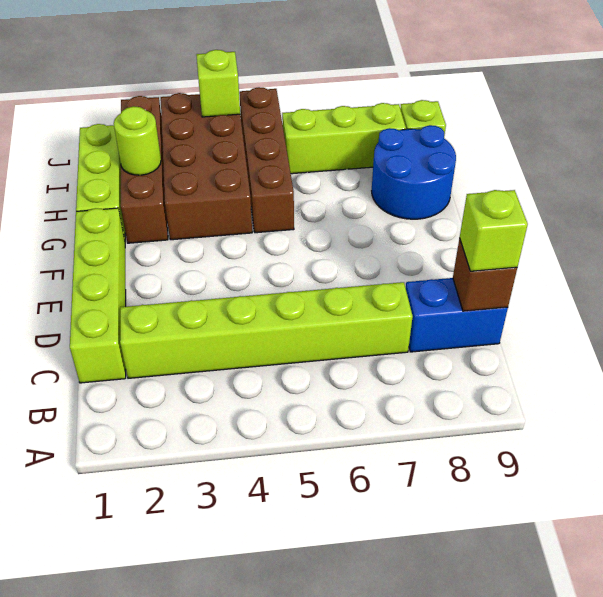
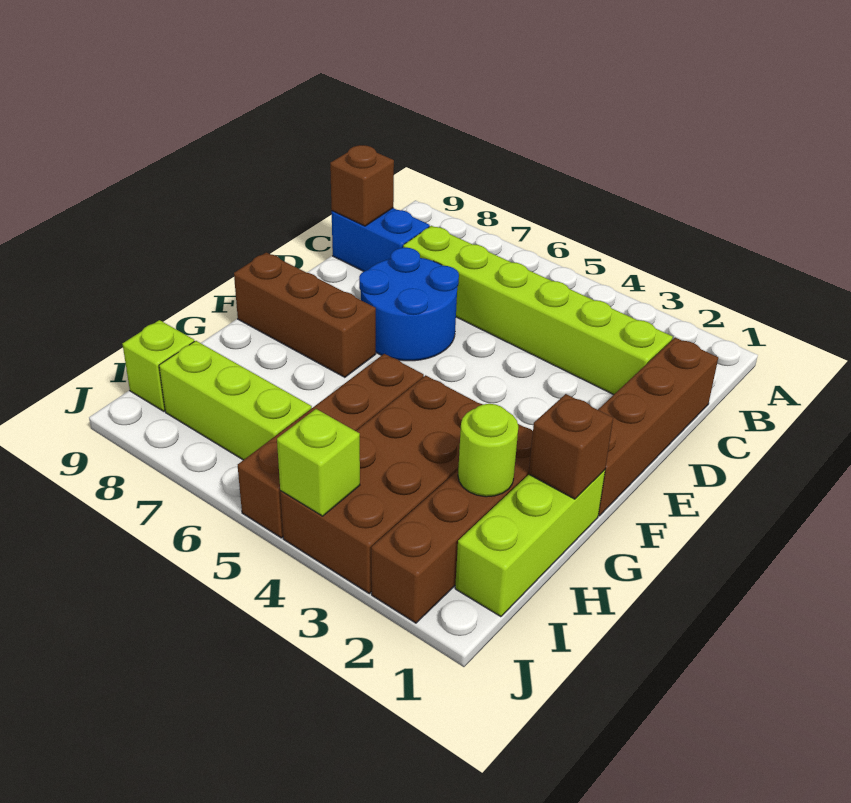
lime 1x4 brick [70,208,126,383] -> brown 1x4 brick [598,338,718,516]
lime 1x1 brick [460,190,528,271] -> none
none -> brown 1x3 brick [234,252,376,377]
none -> brown 1x1 brick [529,394,613,499]
blue 2x2 round brick [372,125,456,219] -> blue 2x2 round brick moved to [359,248,459,361]

